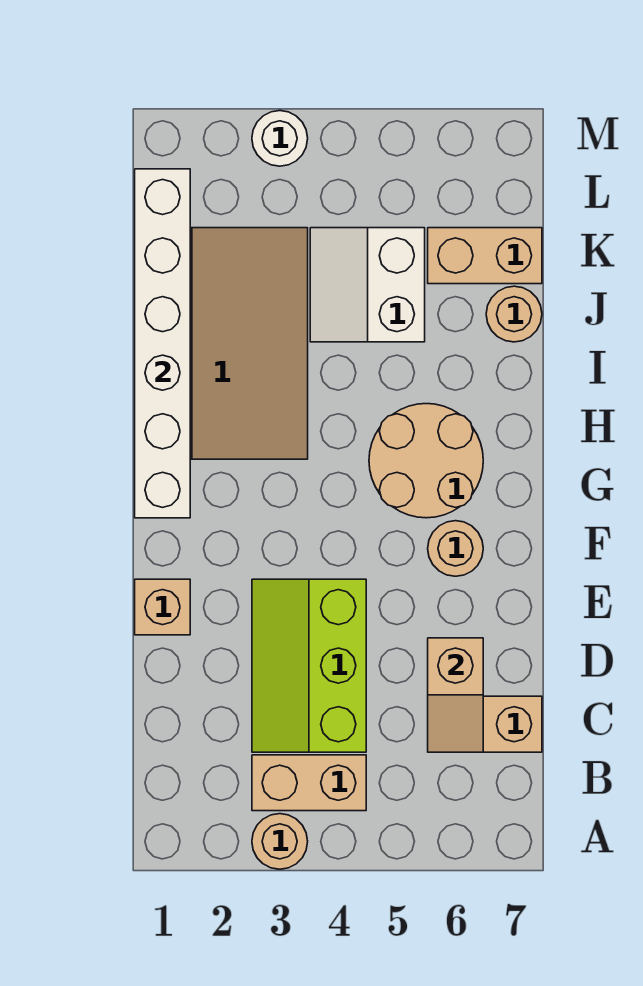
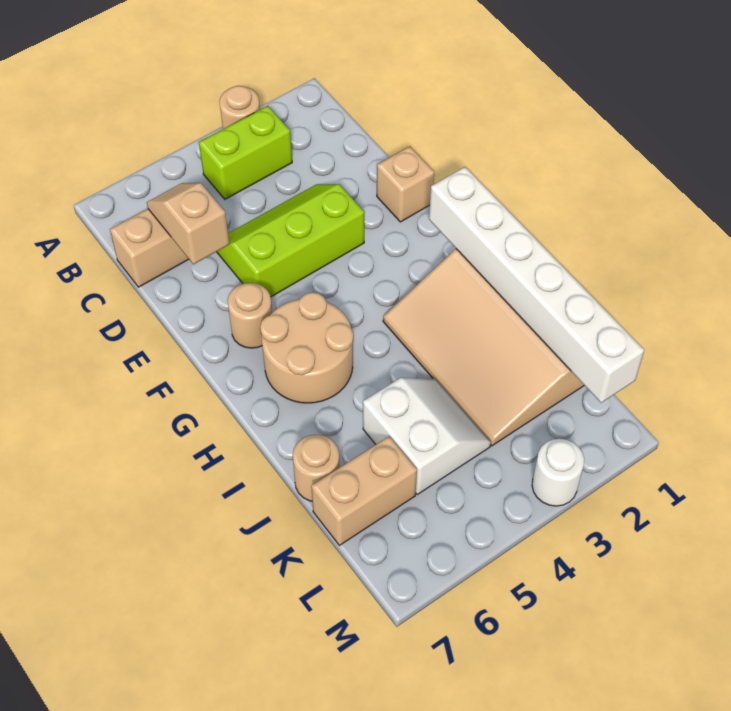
tan 1x2 brick [252,755,366,811] -> lime 1x2 brick [199,106,292,199]
lime 2x3 slope [252,579,366,752] -> lime 2x3 slope turned to [217,184,364,297]

